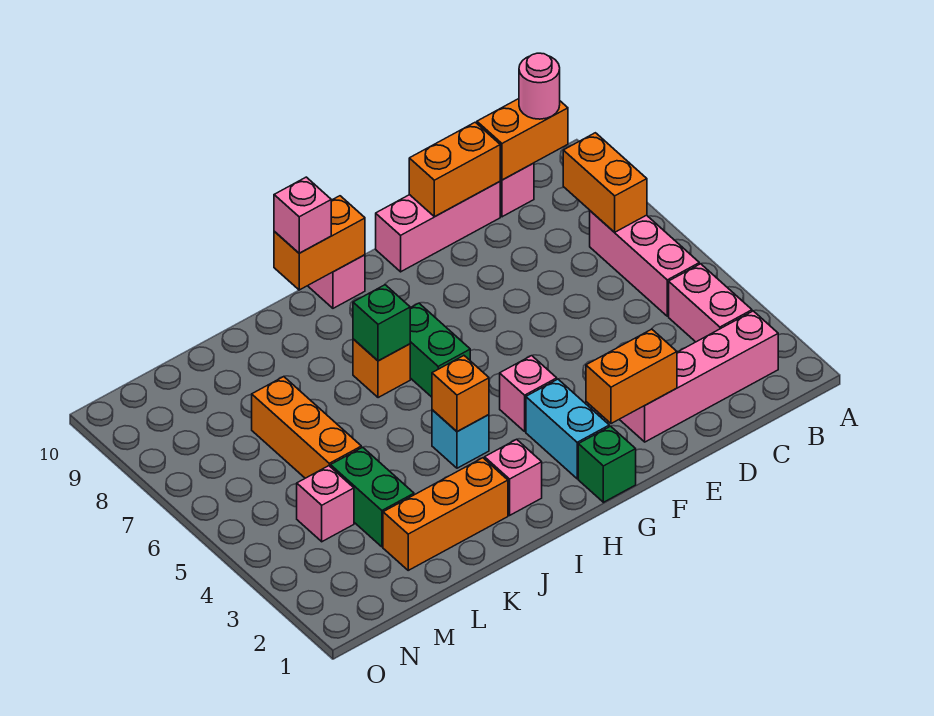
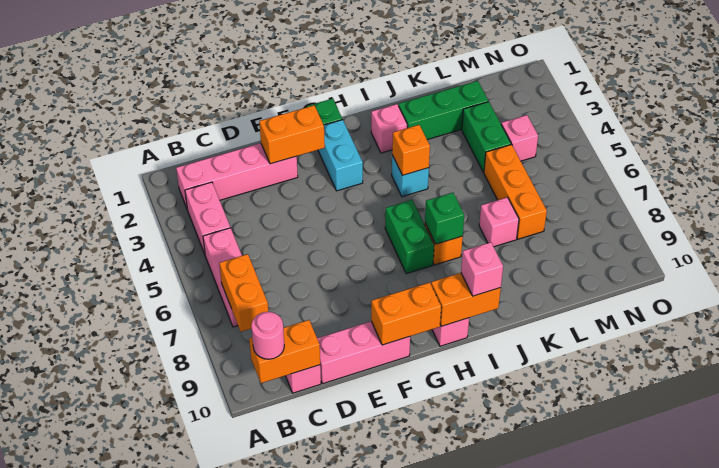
orange 1x2 brick [409,122,500,217] -> orange 1x2 brick moved to [371,282,441,345]
pink 1x1 brick [500,356,557,431] -> pink 1x1 brick moved to [479,197,519,247]
orange 1x3 brick [383,458,508,570] -> green 1x3 brick [399,81,488,140]

